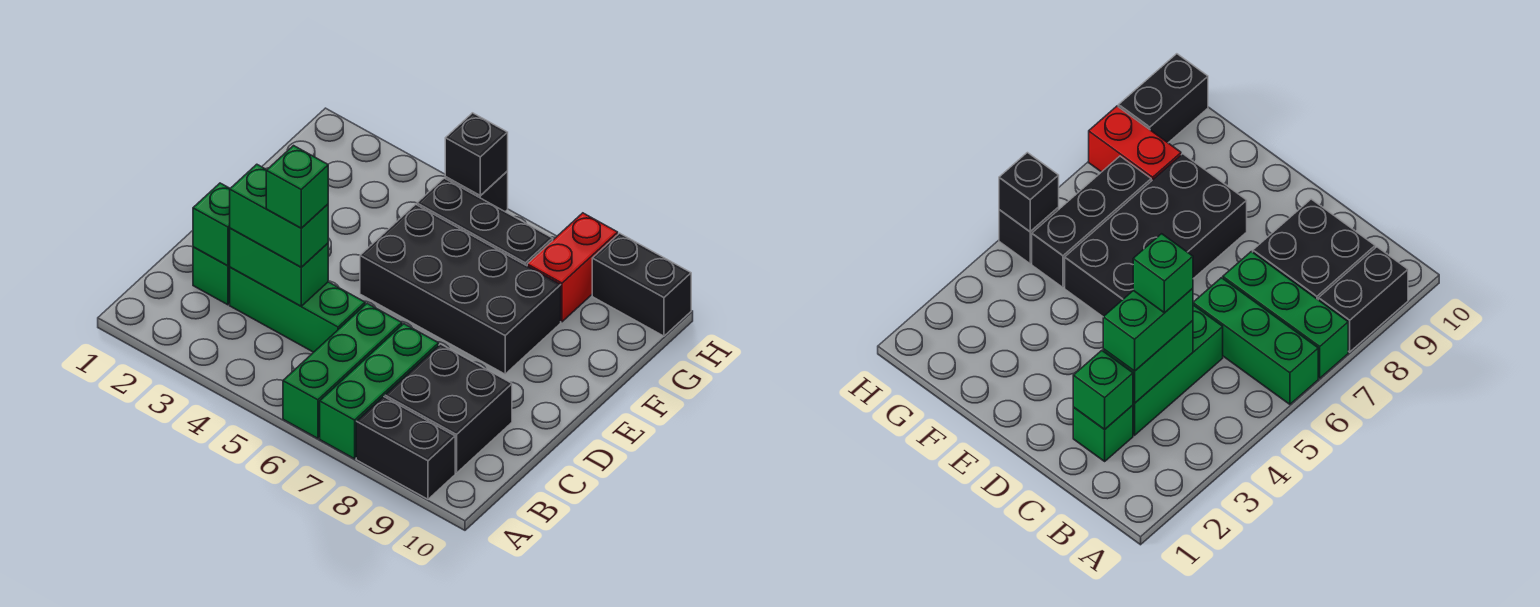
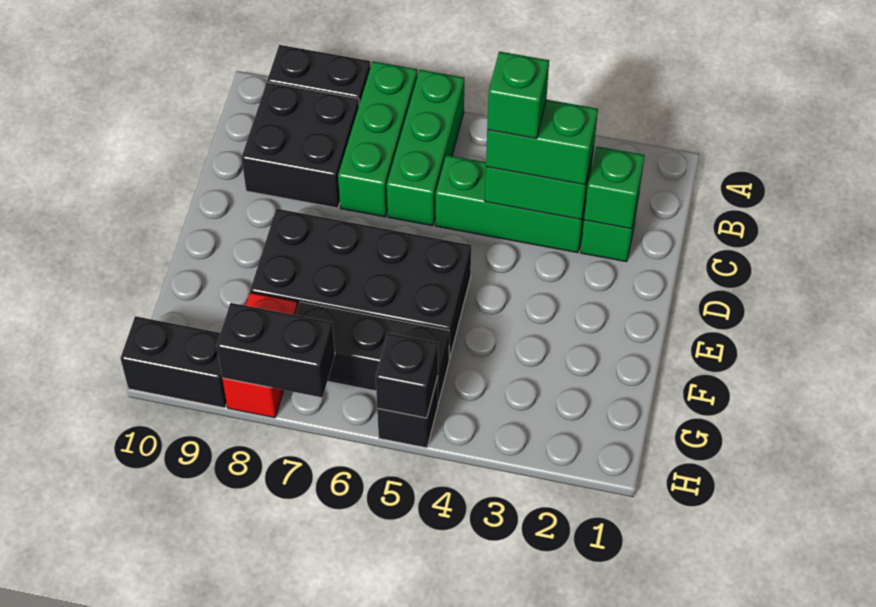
none -> black 1x2 brick [217,303,335,398]

